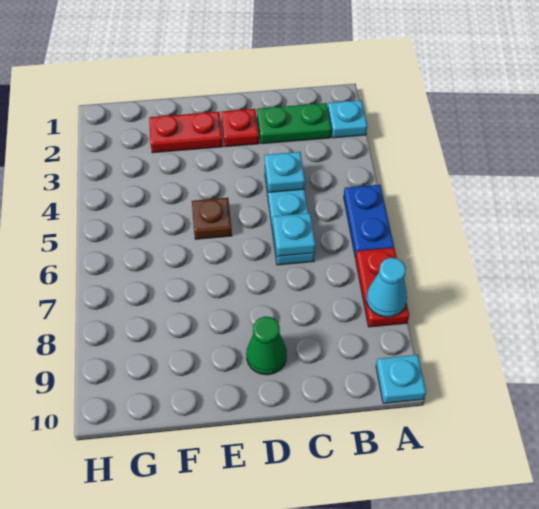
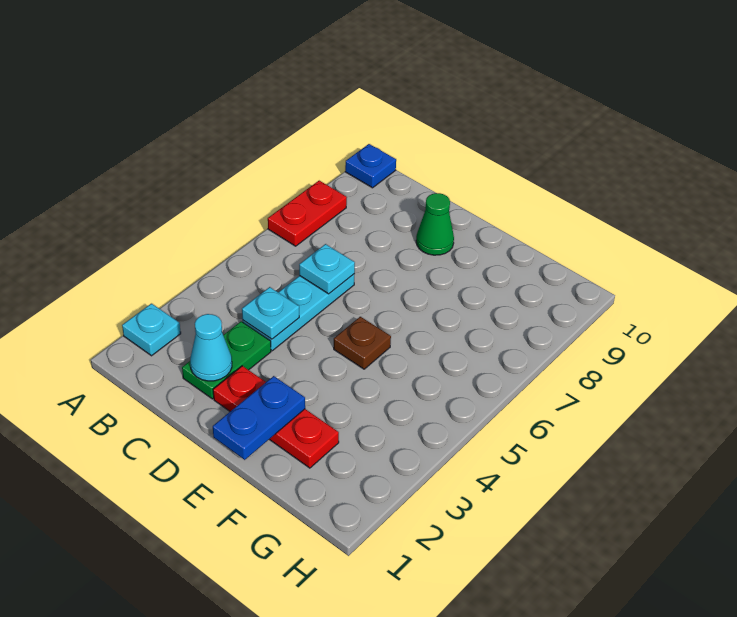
blue 1x2 plate [344,185,394,258] -> blue 1x2 plate moved to [213,376,305,460]
cyan 1x1 cone [367,258,407,317] -> cyan 1x1 cone moved to [190,314,232,381]
cyan 1x1 plate [376,355,426,403] -> blue 1x1 plate [345,144,396,188]
green 1x2 plate [257,103,331,144] -> green 1x2 plate turned to [182,321,271,399]

